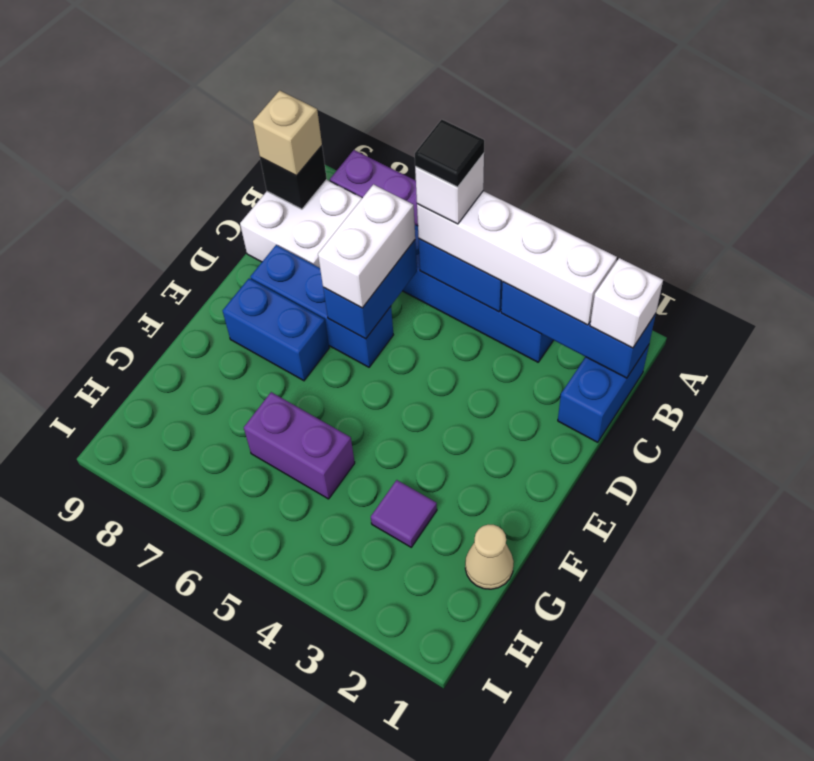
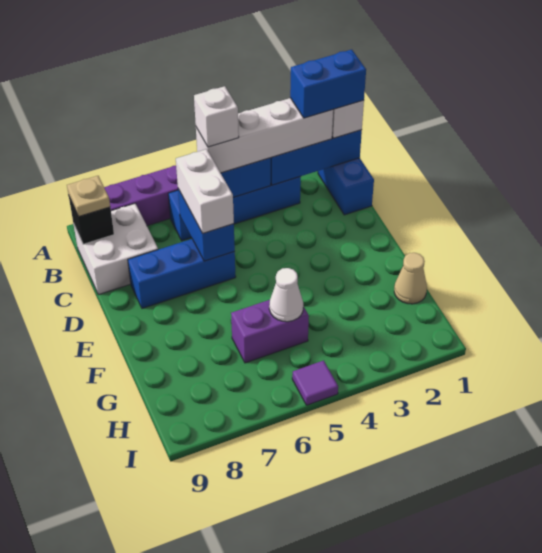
black 1x1 tile [415,119,484,187] -> none
tan 1x1 brick [253,90,322,176] -> tan 1x1 plate [67,176,110,216]
blue 1x2 brick [223,278,329,381] -> blue 1x2 brick moved to [290,50,366,118]
purple 1x1 tile [371,480,437,547] -> purple 1x1 tile moved to [292,360,338,405]
none -> white 1x1 cone [269,268,303,322]

